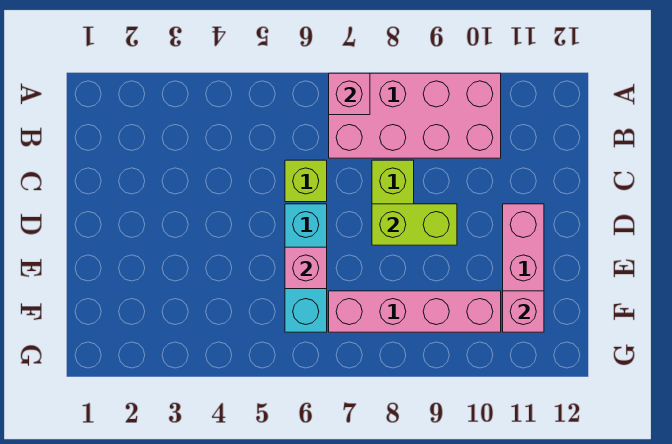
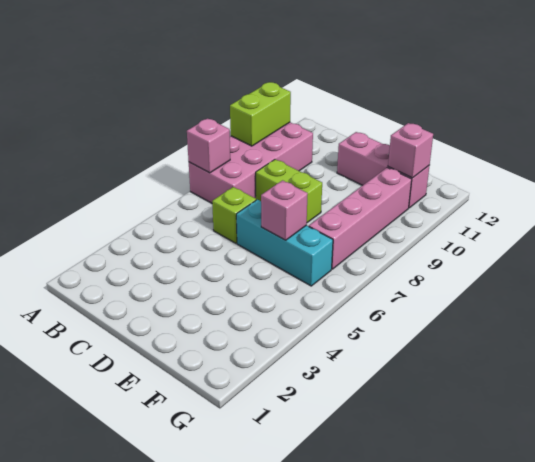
lime 1x2 brick [372,204,457,245] -> lime 1x2 brick moved to [230,82,291,146]

